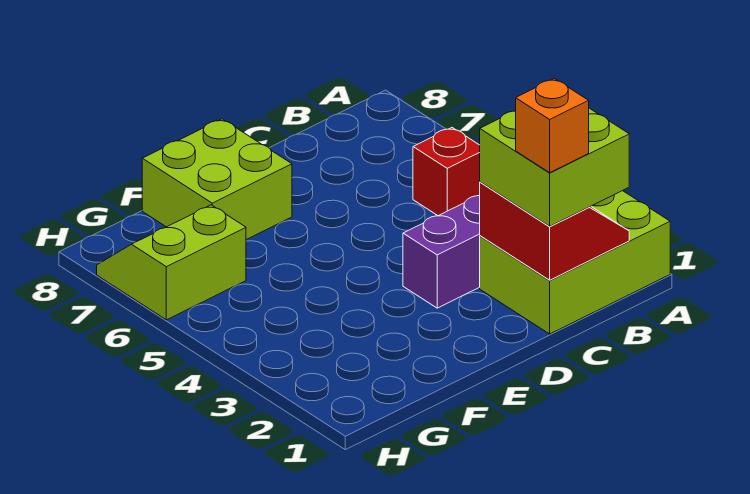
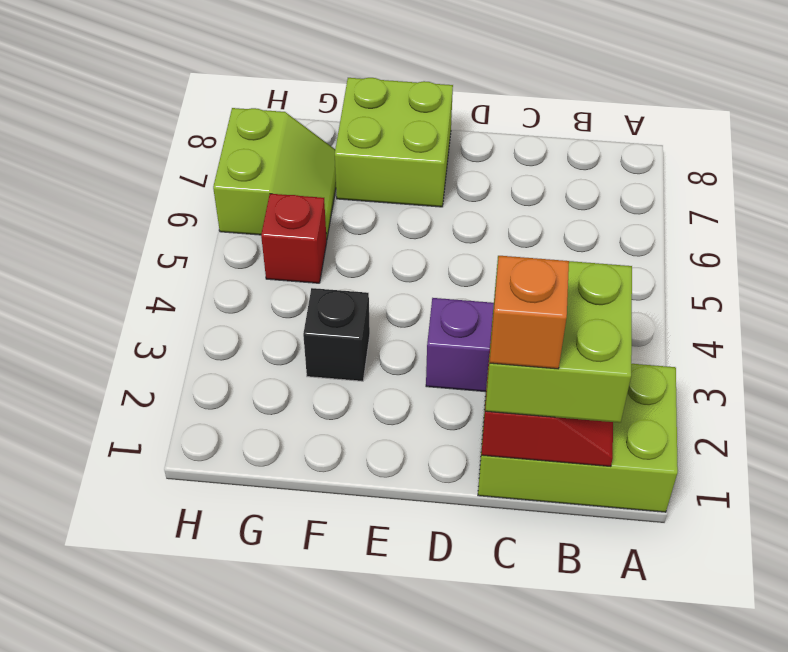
red 1x1 brick [413,128,480,216] -> red 1x1 brick moved to [261,194,327,283]
none -> black 1x1 brick [303,288,370,381]
lime 2x2 slope [97,205,246,320] -> lime 2x2 slope turned to [213,108,336,239]

